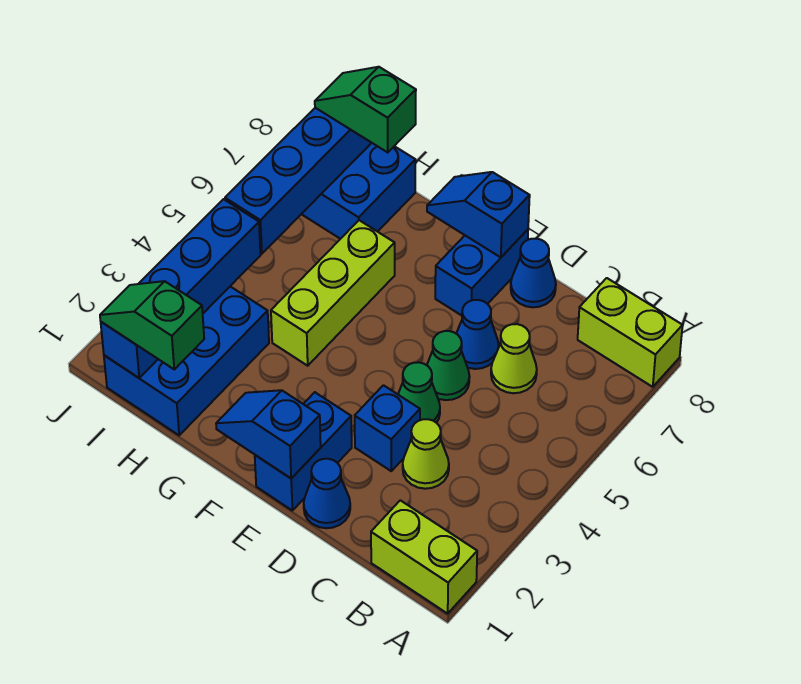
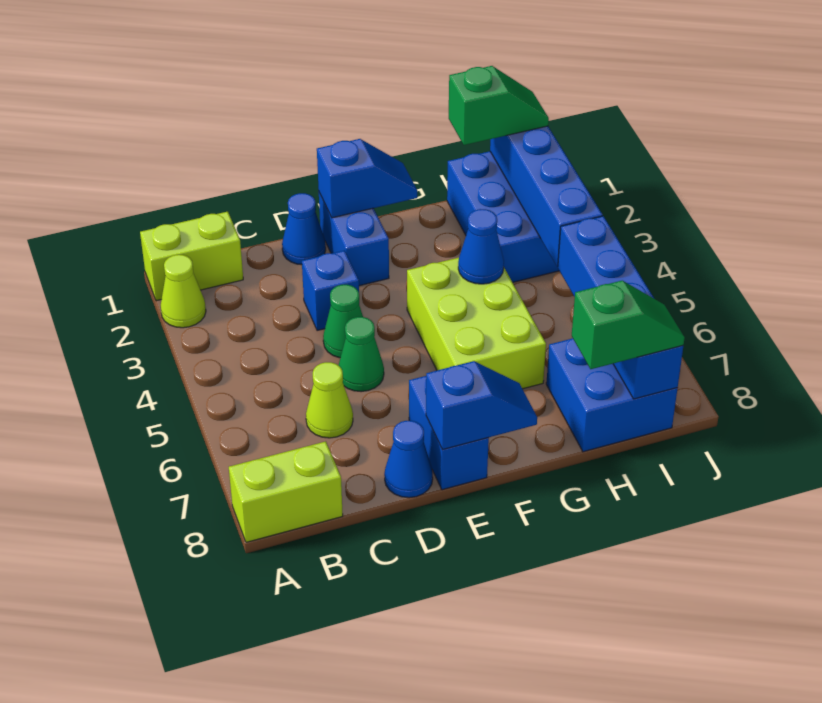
lime 1x1 cone [403,419,449,489] -> lime 1x1 cone moved to [161,255,206,328]
blue 1x1 cone [456,300,499,369] -> blue 1x1 cone moved to [458,209,504,284]
lime 1x3 brick [271,220,395,366] -> lime 2x3 brick [407,258,546,389]

